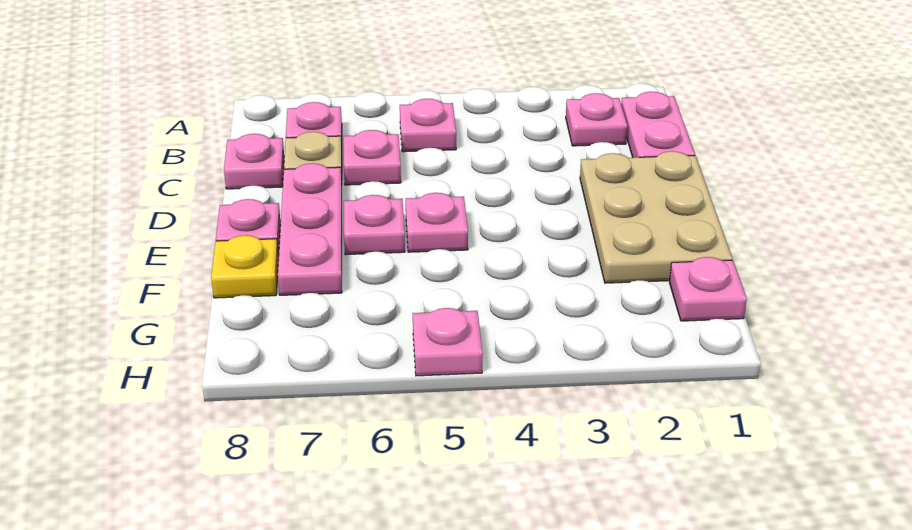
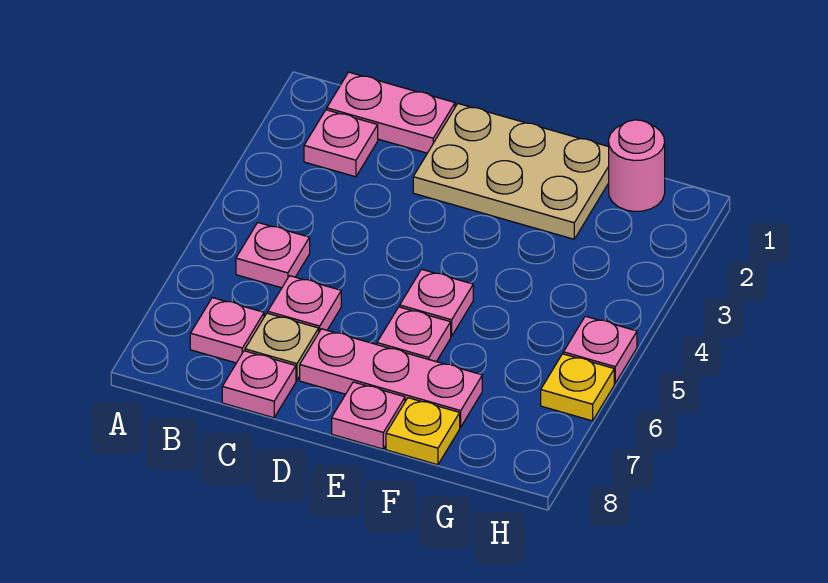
pink 1x1 plate [669,257,747,321] -> pink 1x1 round brick [609,120,665,212]
none -> yellow 1x1 plate [541,354,614,421]

